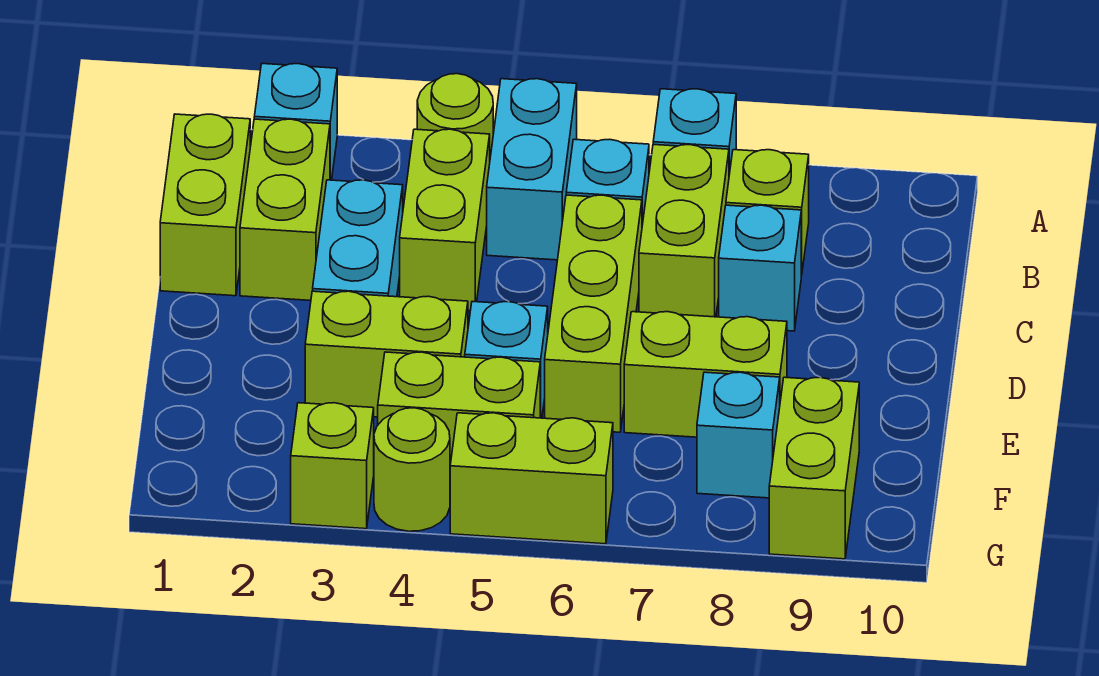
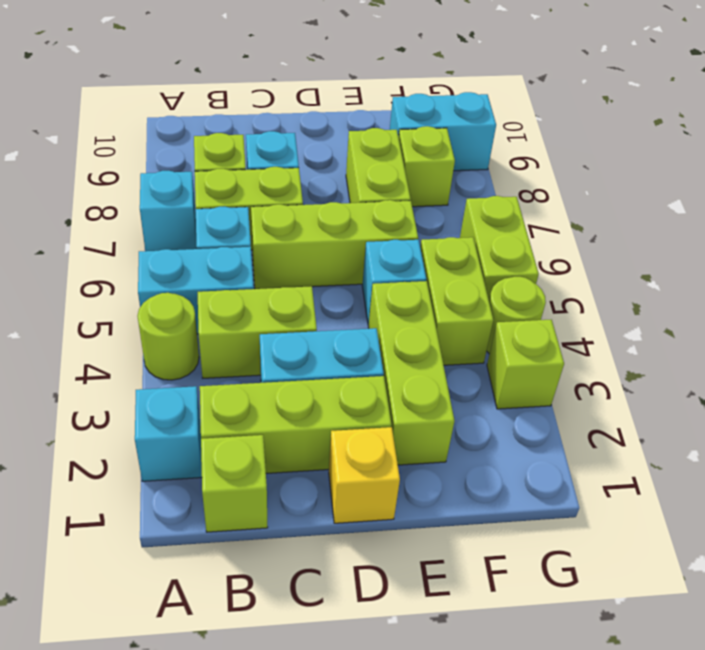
lime 1x2 brick [160,114,250,296] -> lime 1x1 brick [201,435,268,532]
lime 1x2 brick [240,119,330,300] -> lime 1x3 brick [200,376,391,474]
none -> yellow 1x1 brick [329,427,400,523]
lime 1x2 brick [305,291,468,417] -> lime 1x3 brick [368,281,455,465]
cyan 1x1 brick [697,372,780,498] -> lime 1x1 brick [399,126,455,207]
lime 1x2 brick [769,377,859,559] -> cyan 1x2 brick [390,92,496,171]

